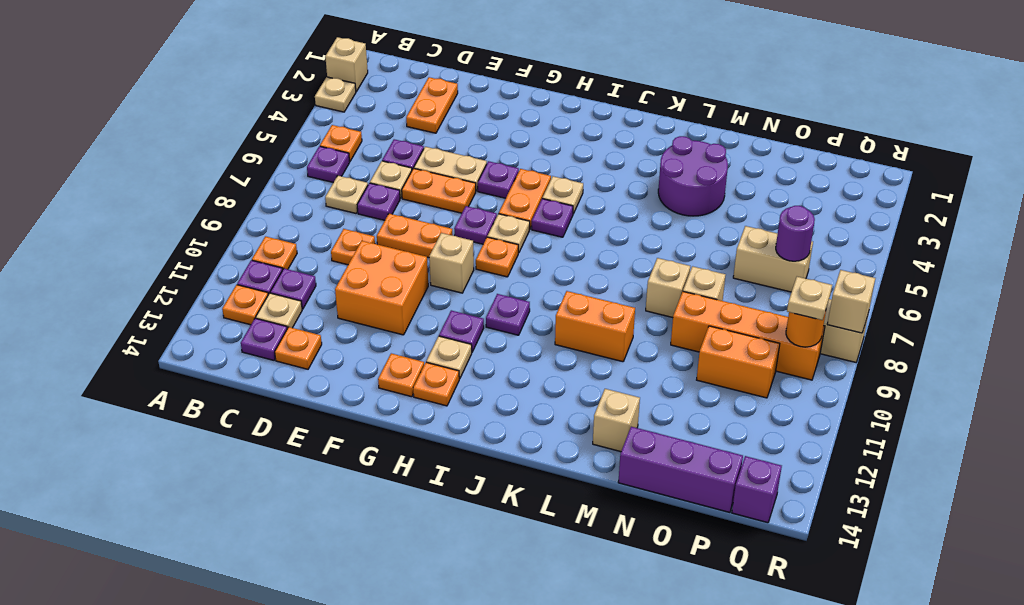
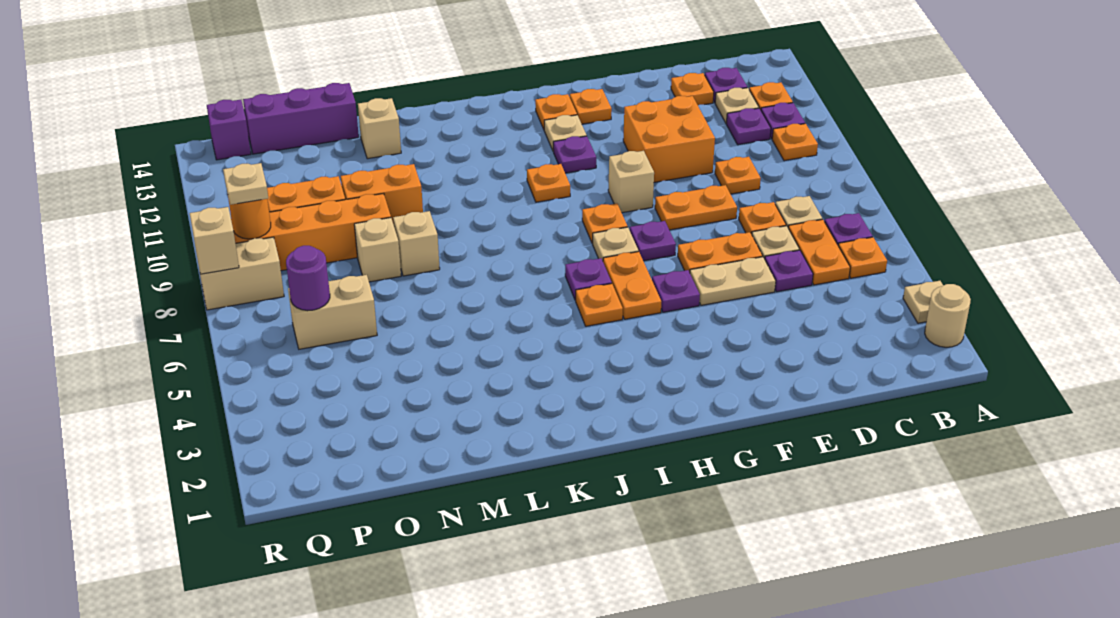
tan 1x1 brick [325,37,368,92] -> tan 1x1 round brick [925,284,971,347]
orange 1x2 plate [406,77,458,133] -> orange 1x2 plate moved to [788,219,850,285]
purple 1x1 plate [357,183,400,220] -> orange 1x1 plate [739,202,786,234]
tan 1x1 plate [542,176,583,214] -> orange 1x1 plate [576,284,623,326]
purple 1x1 plate [486,294,530,335] -> orange 1x1 plate [527,164,570,202]
orange 1x2 brick [555,291,635,362] -> orange 1x2 brick moved to [341,164,423,224]
purple 2x2 round brick [658,136,728,216] -> none

